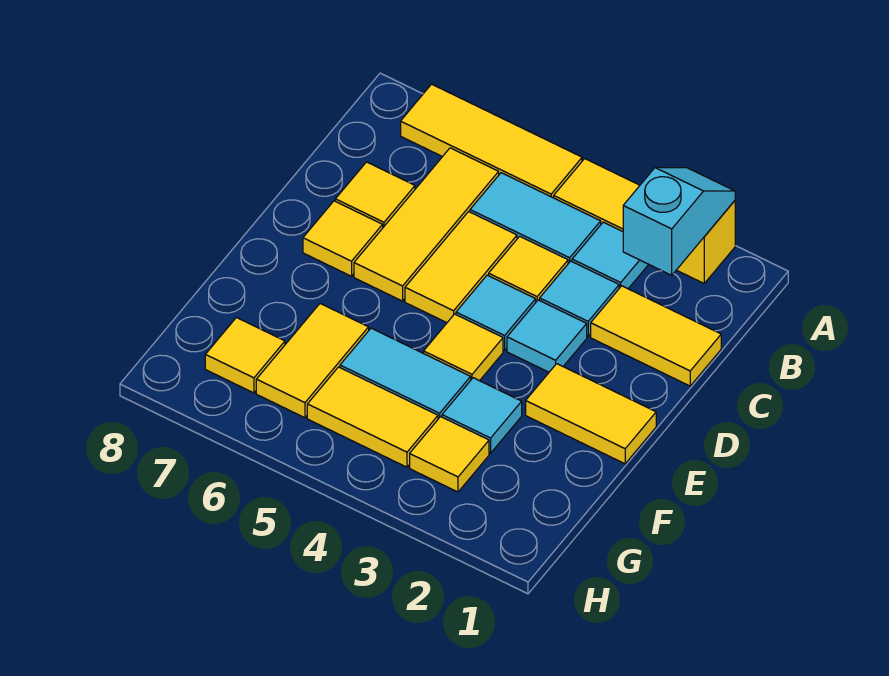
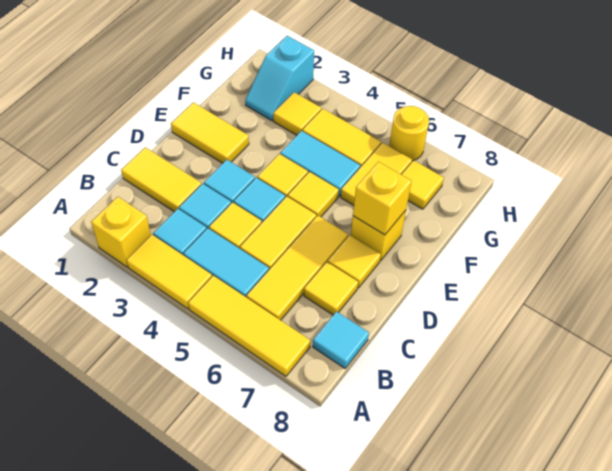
cyan 1x2 slope [623,167,735,275] -> cyan 1x2 slope moved to [245,36,314,121]
none -> yellow 1x1 tile [288,172,339,217]
none -> yellow 1x1 brick [351,210,406,261]
none -> yellow 1x1 brick [353,162,412,235]
cyan 1x1 tile [442,378,522,453] -> cyan 1x1 tile moved to [313,312,369,368]
none -> yellow 1x1 round brick [389,106,429,161]

